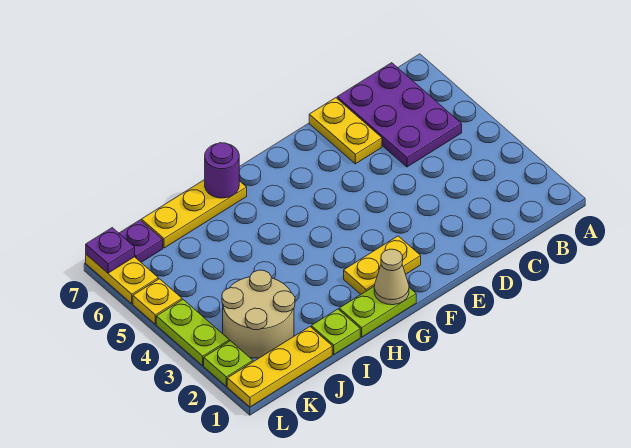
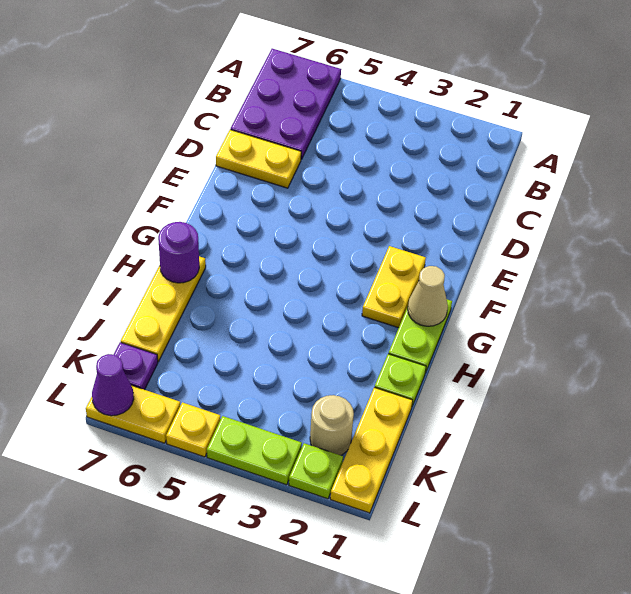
purple 2x3 plate [337,63,462,167] -> purple 2x3 plate turned to [231,49,341,160]
tan 2x2 round brick [222,270,295,358] -> tan 1x1 round brick [310,395,354,455]
purple 1x1 plate [86,228,135,273] -> purple 1x1 cone [92,354,134,416]

